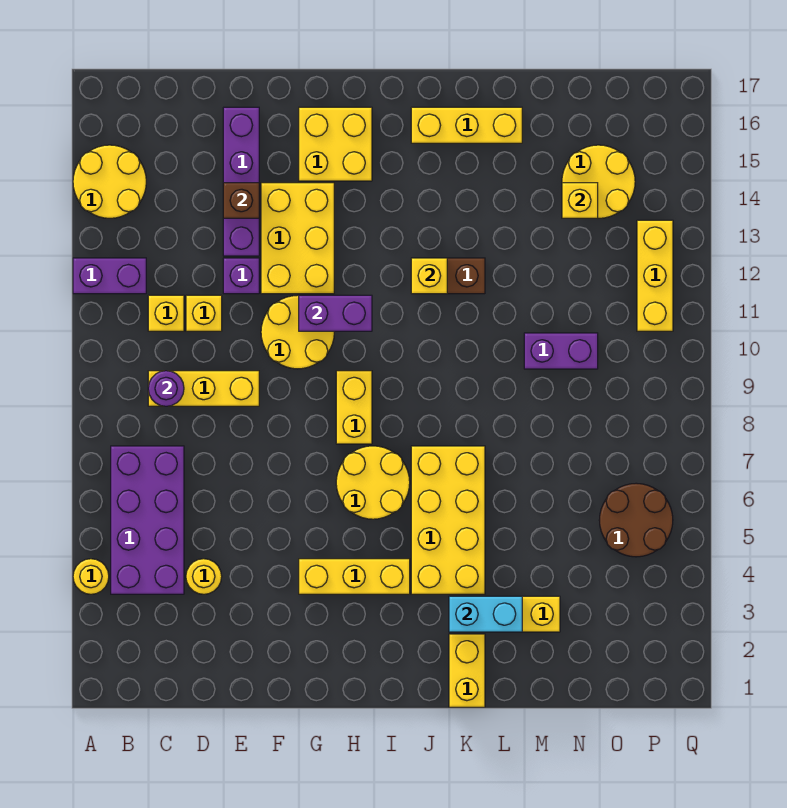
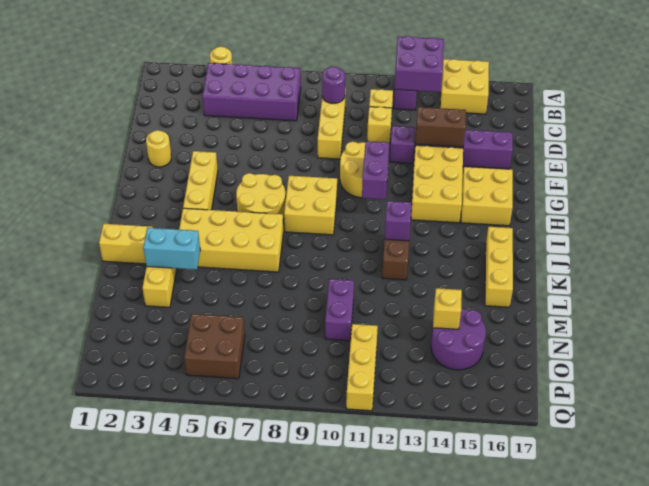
none -> purple 2x2 brick [394,36,444,92]
yellow 2x2 round brick [73,145,146,218] -> yellow 2x2 brick [440,59,489,114]
yellow 1x1 round brick [186,559,222,594] -> yellow 1x1 round brick moved to [146,130,171,167]
brown 1x1 brick [223,183,259,218] -> brown 1x2 brick [415,107,466,147]
yellow 2x3 brick [261,183,334,294] -> yellow 2x3 brick turned to [411,145,463,223]
yellow 1x2 brick [336,371,372,444] -> yellow 2x2 brick [284,176,337,235]
yellow 1x1 brick [411,258,447,294] -> purple 1x1 brick [385,201,412,241]
cyan 1x2 brick [449,596,522,632] -> cyan 1x2 brick turned to [143,228,200,270]
yellow 2x2 round brick [562,145,635,218] -> purple 2x2 round brick [431,309,486,370]
brown 2x2 round brick [599,483,673,557] -> brown 2x2 brick [184,314,245,379]
yellow 1x3 brick [637,220,673,331] -> yellow 1x3 brick turned to [346,324,378,411]

